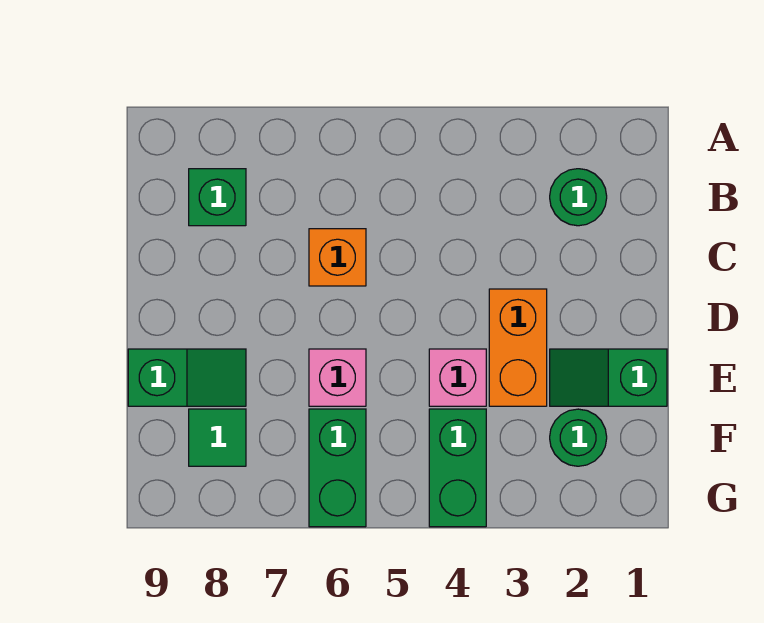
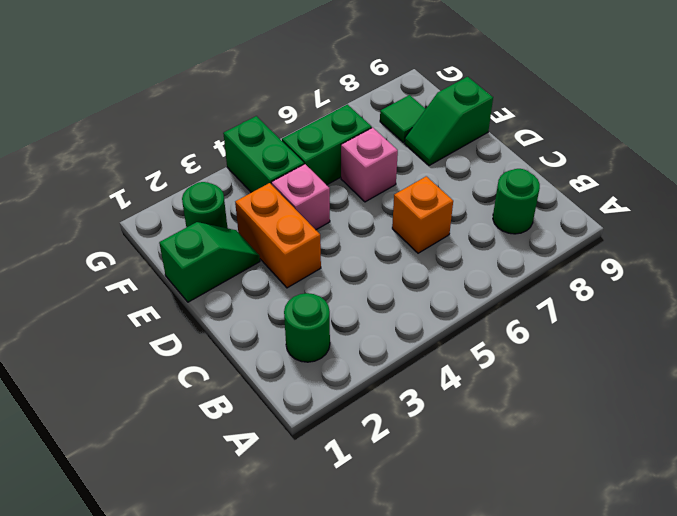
green 1x1 brick [189,169,246,226] -> green 1x1 round brick [493,169,540,234]
green 1x2 brick [309,409,366,527] -> green 1x2 brick turned to [282,105,372,185]

